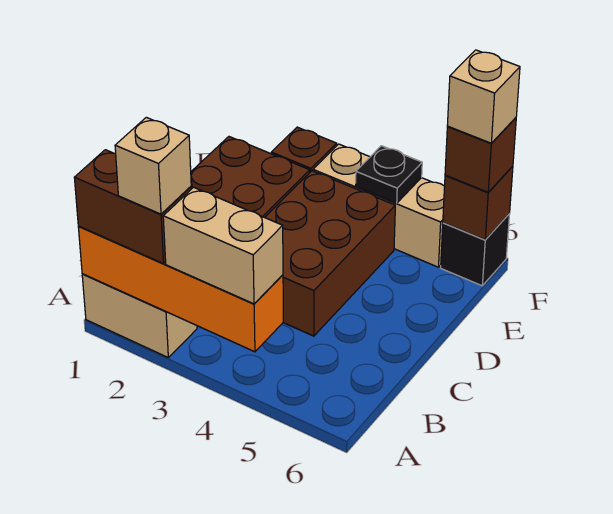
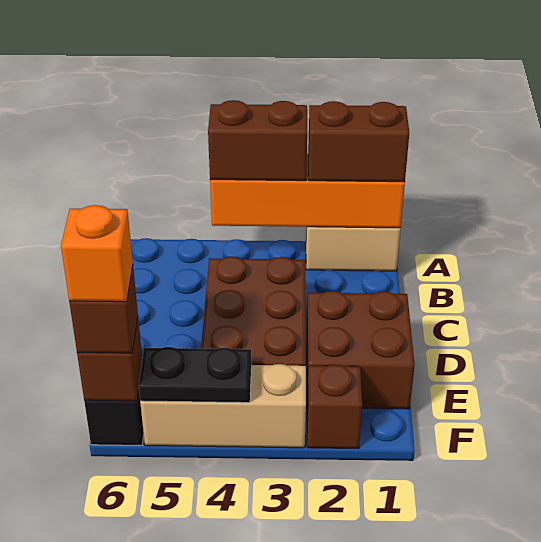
tan 1x1 brick [115,117,191,214] -> none
tan 1x2 brick [163,187,283,304] -> brown 1x2 brick [208,100,307,181]
black 1x1 plate [356,146,422,203] -> black 1x2 plate [139,347,251,403]
tan 1x1 brick [447,50,520,143] -> orange 1x1 brick [61,205,133,302]

